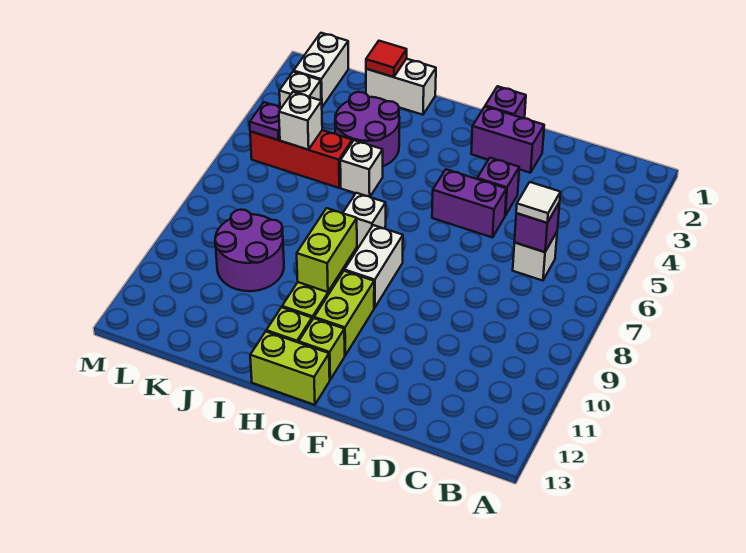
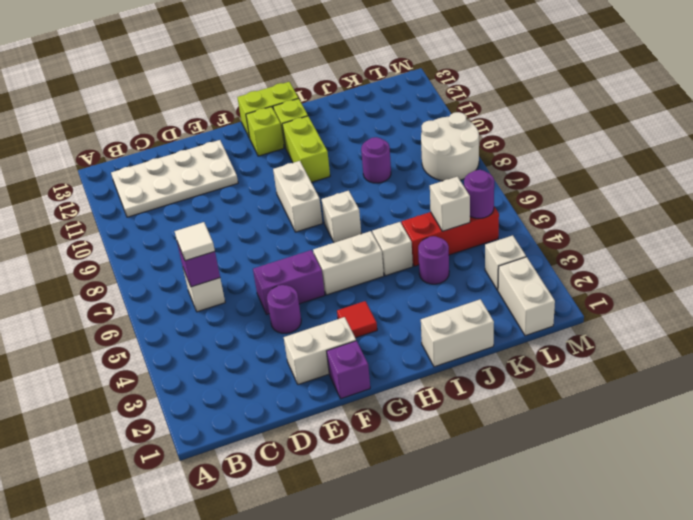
none -> white 2x4 plate [111,140,238,217]
purple 1x2 brick [471,107,544,173] -> white 1x2 brick [284,317,356,385]
purple 1x1 brick [477,158,519,216] -> purple 1x1 round brick [267,285,301,333]
none -> white 1x2 brick [313,231,384,295]
lime 1x2 brick [314,271,374,355] -> none
lime 1x2 brick [297,208,357,292] -> none
purple 2x2 round brick [335,92,399,166] -> purple 1x1 round brick [418,236,449,284]
red 1x1 tile [366,41,407,77] -> red 1x1 tile moved to [337,301,377,338]
purple 2x2 round brick [215,210,284,291] -> purple 1x1 round brick [361,137,391,183]
purple 1x1 plate [250,102,281,140] -> purple 1x1 round brick [464,170,494,218]
none -> white 2x2 round brick [421,112,479,181]

